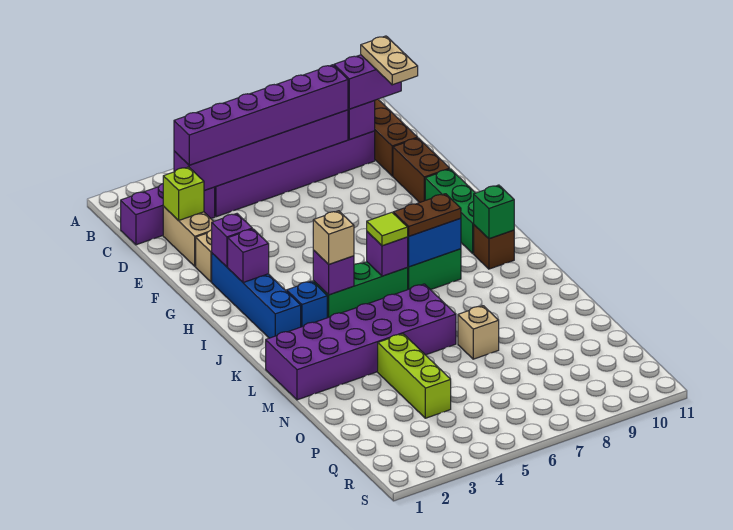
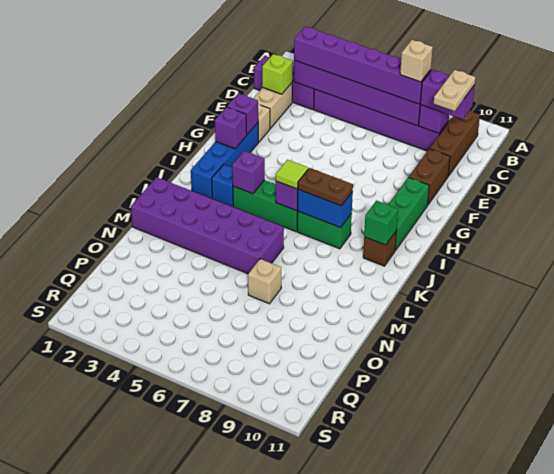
tan 1x1 brick [313,211,354,264] -> tan 1x1 brick moved to [400,40,433,82]
lime 1x3 brick [378,334,451,418] -> none

